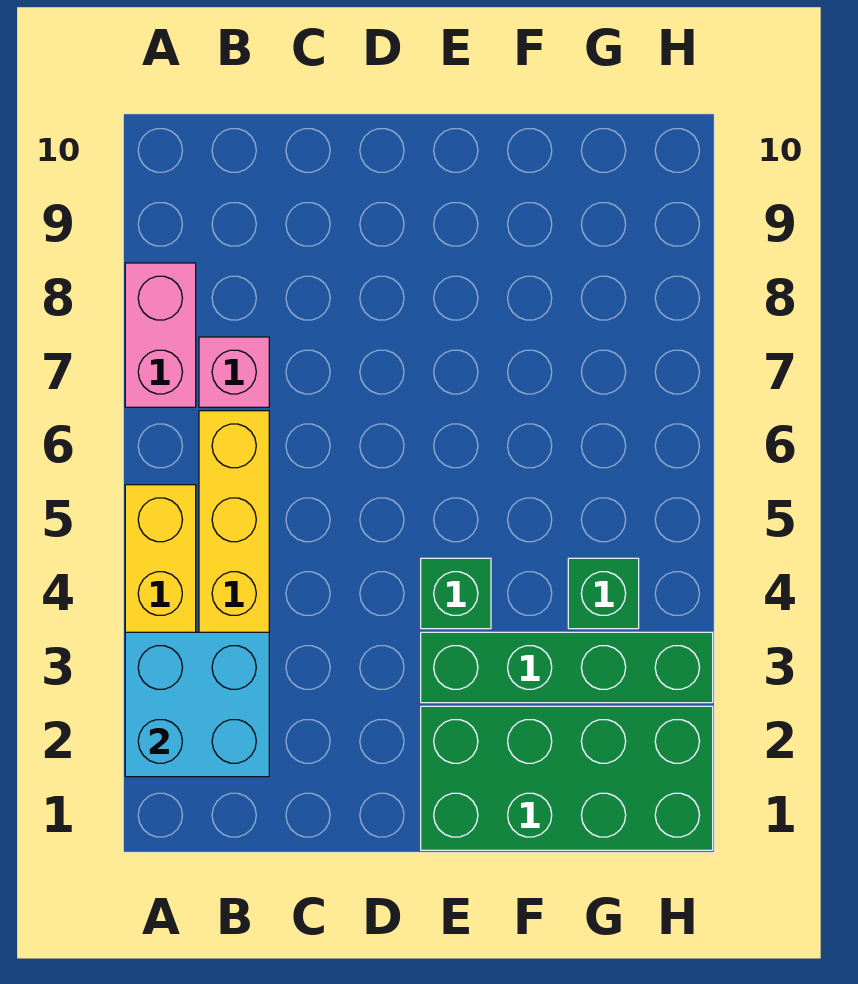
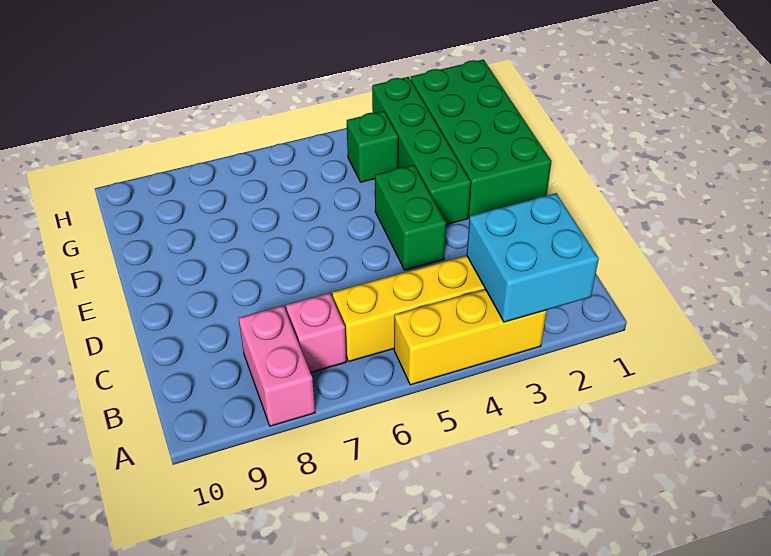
pink 1x2 brick [125,263,196,407] -> pink 1x2 brick turned to [239,306,315,426]
green 1x1 brick [421,558,491,629] -> green 1x2 brick [375,165,446,270]

